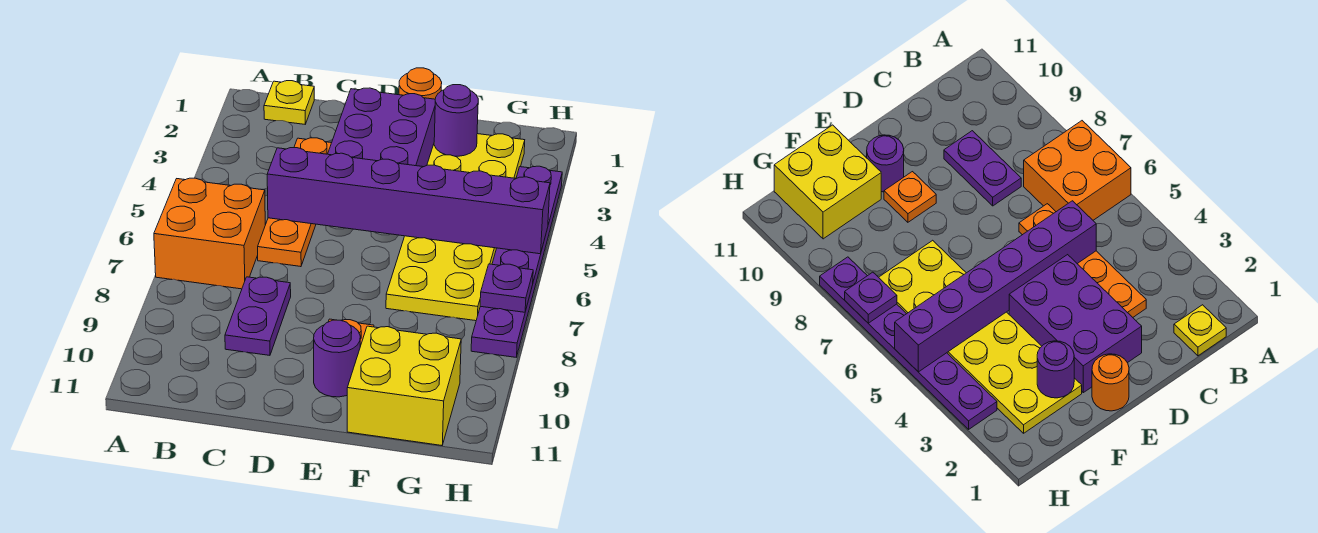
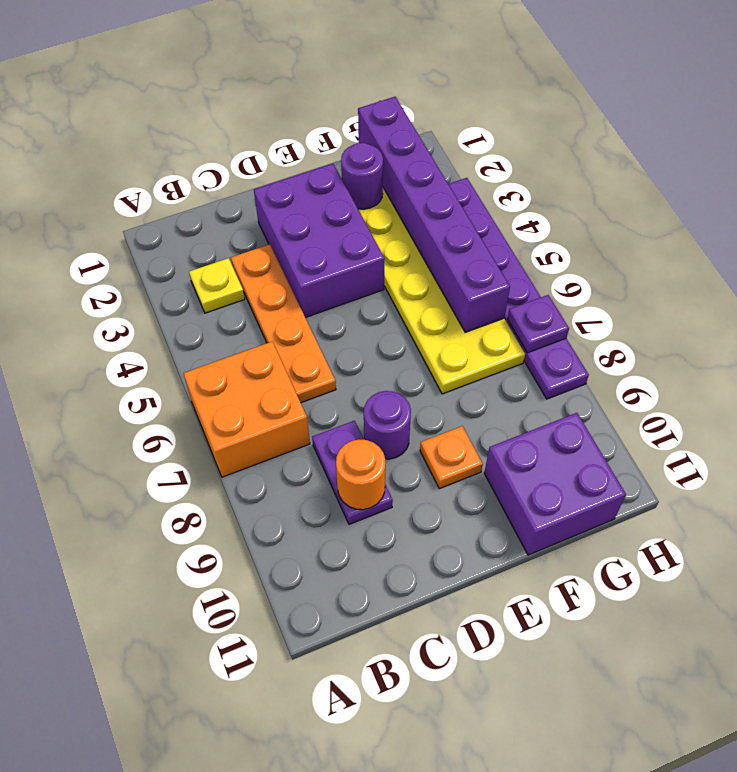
yellow 1x1 plate [264,81,314,124] -> yellow 1x1 plate moved to [189,258,245,313]
purple 1x6 brick [267,148,550,254] -> purple 1x6 brick turned to [358,97,510,332]
orange 1x1 round brick [399,68,442,99] -> orange 1x1 round brick moved to [336,439,385,510]
purple 1x1 round brick [314,320,360,397] -> purple 1x1 round brick moved to [364,391,411,459]
yellow 2x2 brick [347,326,461,446] -> purple 2x2 brick [484,413,626,555]

